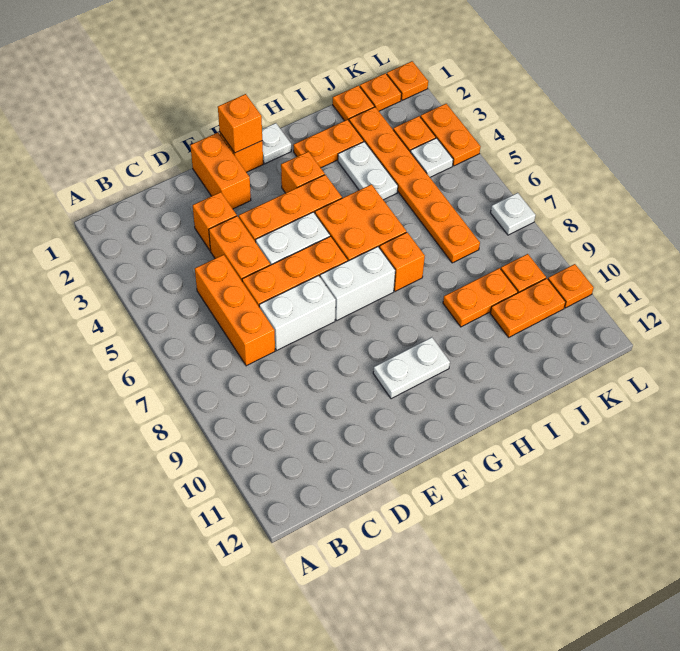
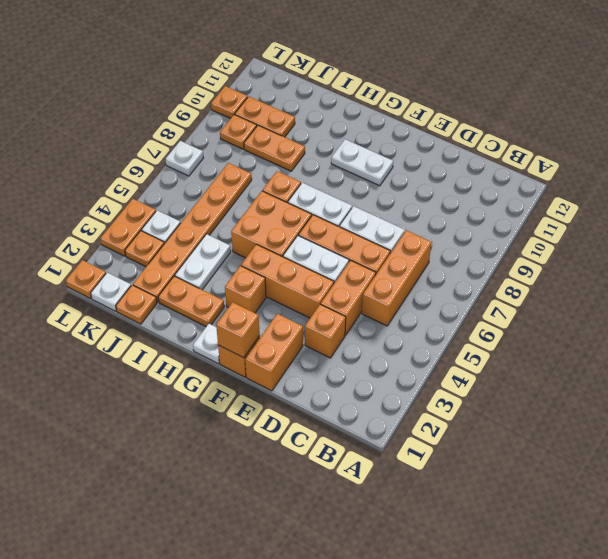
orange 1x1 plate [360,73,401,111] -> white 1x1 plate [91,273,131,311]

